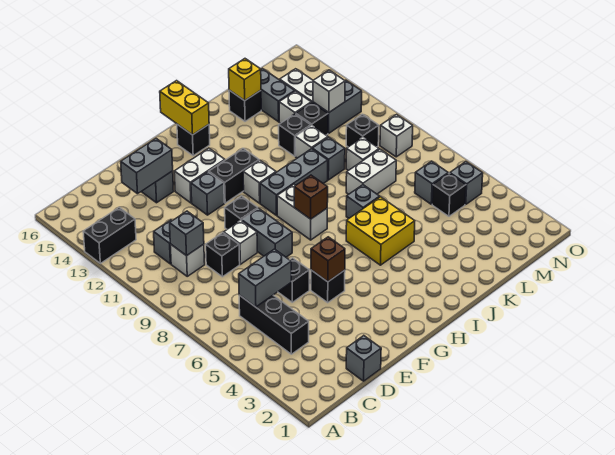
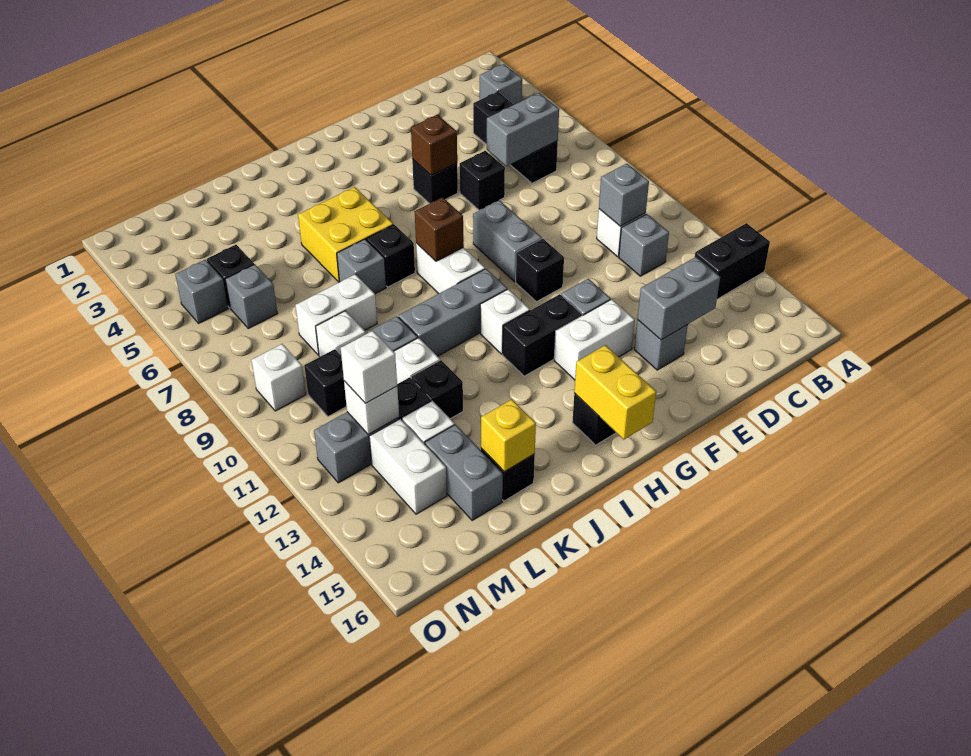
grey 1x1 brick [346,336,381,381] -> grey 1x1 brick moved to [480,64,522,105]
black 1x1 brick [206,233,240,277] -> black 1x1 brick moved to [367,225,415,287]
white 1x1 brick [224,220,257,264] -> white 1x1 brick moved to [341,331,397,403]

